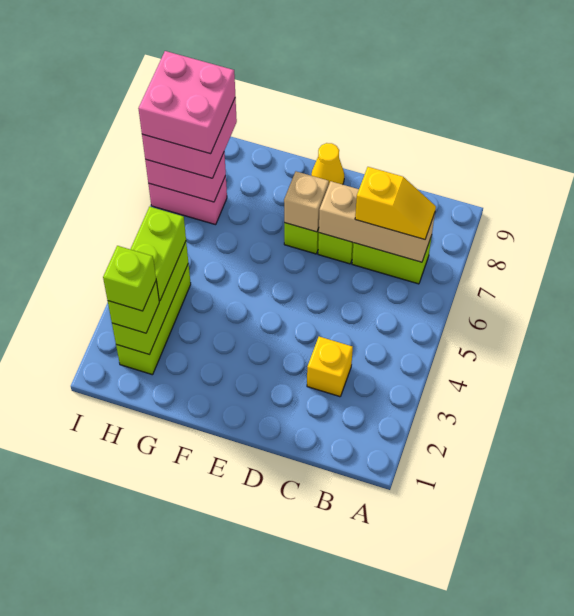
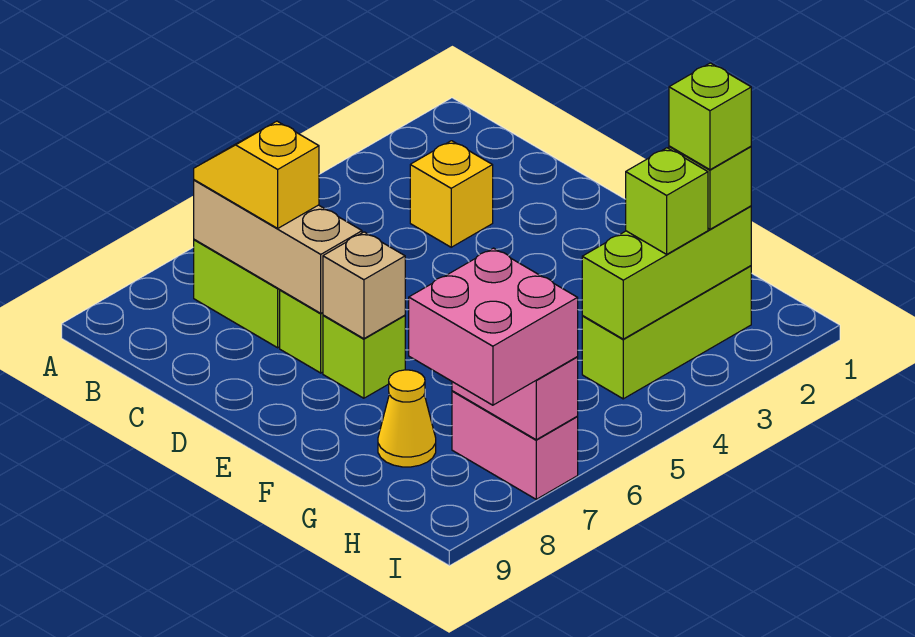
yellow 1x1 cone [311,143,344,185] -> yellow 1x1 cone moved to [378,370,436,467]
lime 1x2 brick [131,207,186,301] -> lime 1x1 brick [626,148,708,254]
pink 2x2 brick [138,51,235,154] -> none

